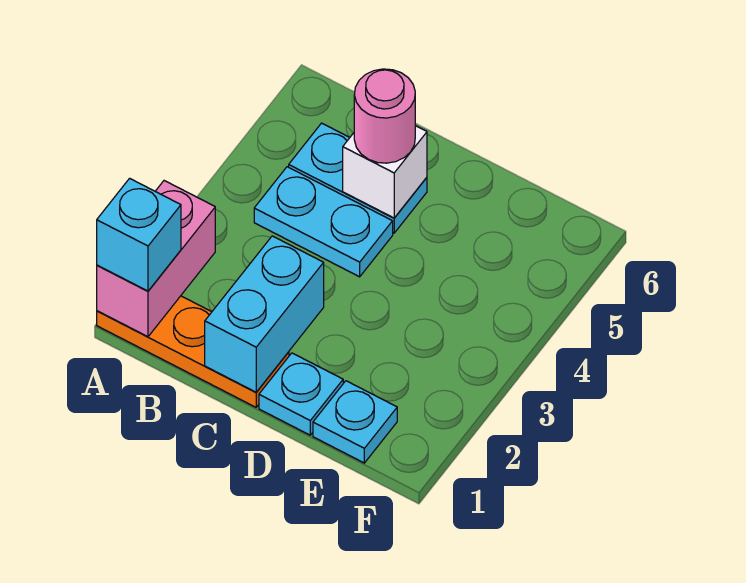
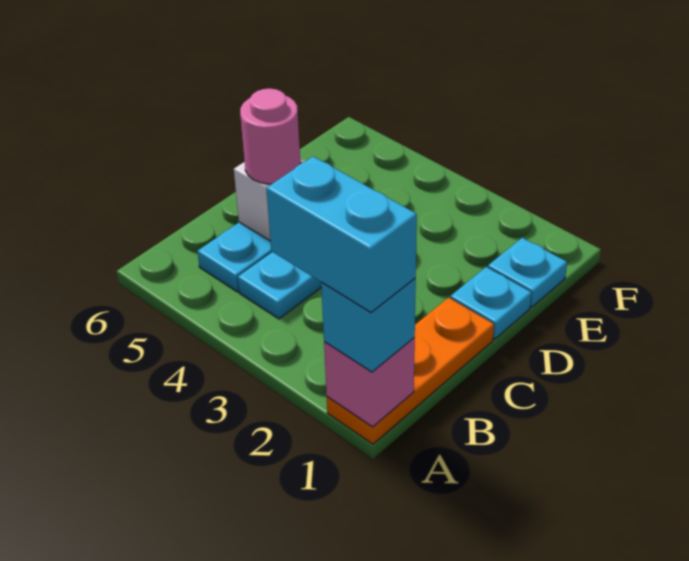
pink 1x2 brick [97,181,215,337] -> pink 1x1 brick [324,338,415,427]
cyan 1x2 brick [205,236,324,392] -> cyan 1x2 brick moved to [266,156,417,312]

